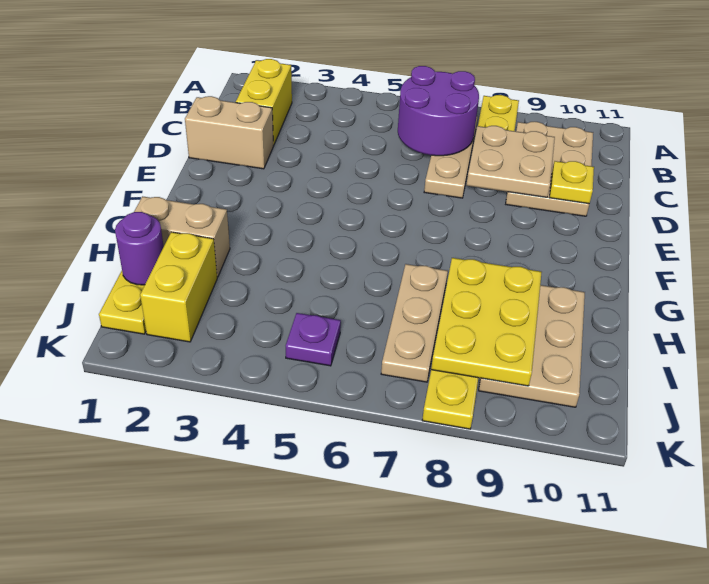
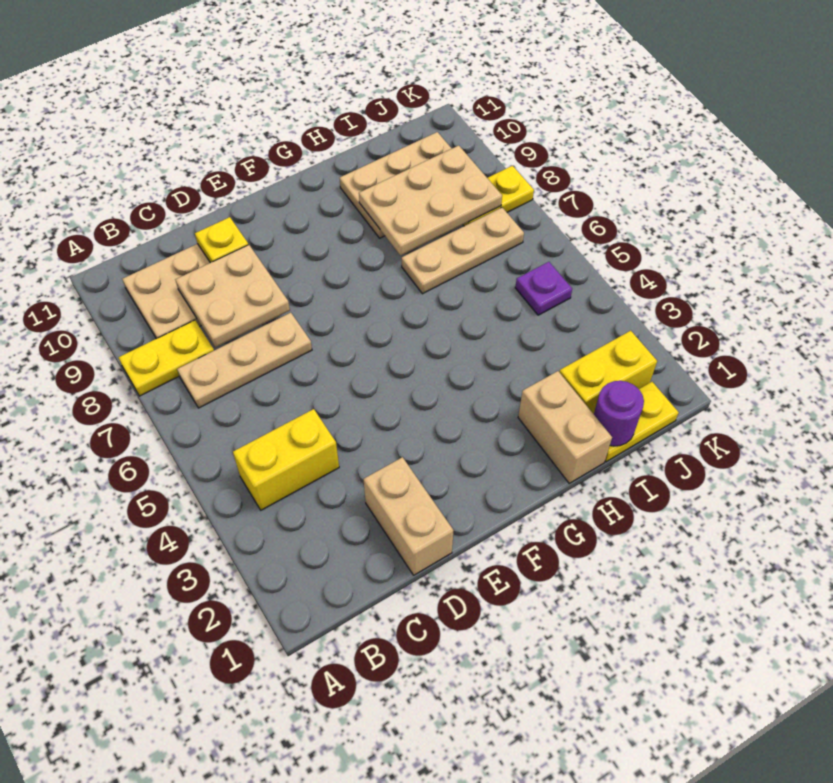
yellow 1x2 brick [236,59,292,145] -> yellow 1x2 brick moved to [233,409,339,510]
purple 2x2 round brick [398,66,479,156] -> none
yellow 2x3 plate [431,258,542,386] -> tan 2x3 plate [359,145,502,256]

